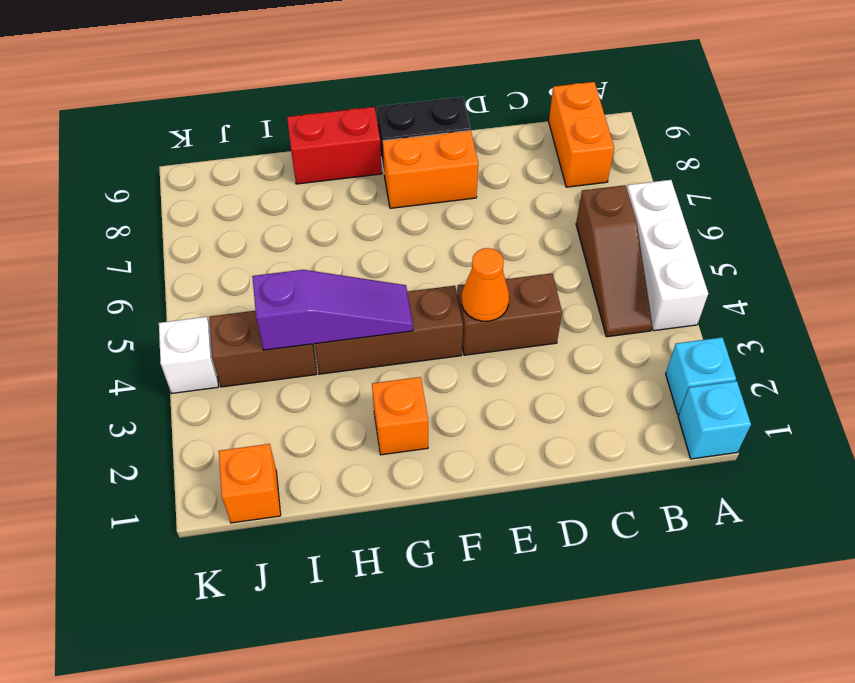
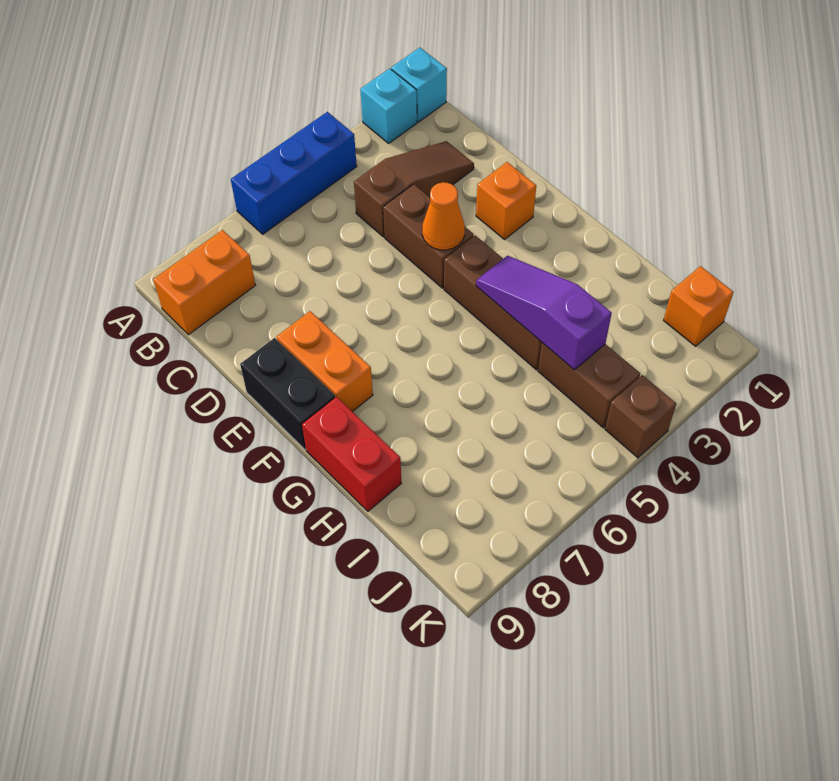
white 1x3 brick [627,180,708,331] -> blue 1x3 brick [231,112,357,234]
brown 1x3 slope [576,185,652,337] -> brown 1x3 slope moved to [354,141,474,237]
orange 1x1 brick [372,377,428,455] -> orange 1x1 brick moved to [476,162,536,239]
white 1x1 brick [159,317,218,393] -> brown 1x1 brick [605,375,676,458]

